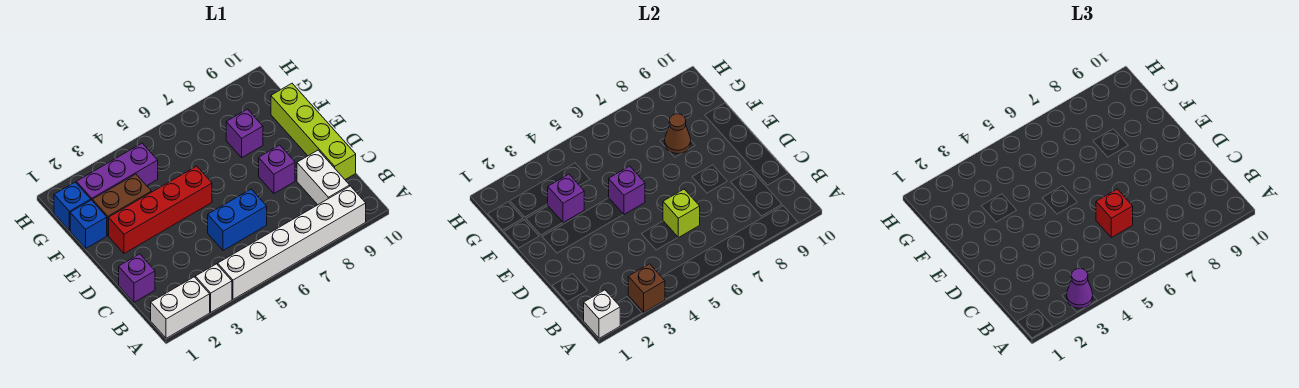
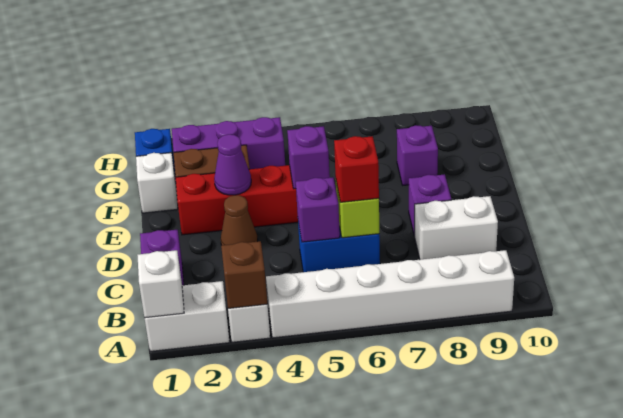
purple 1x1 cone [1067,269,1093,308] -> purple 1x1 cone moved to [214,134,251,195]
white 1x2 brick [297,150,350,205] -> white 1x2 brick turned to [415,196,498,260]
lime 1x4 brick [271,84,356,179] -> none
blue 1x1 brick [70,200,107,248] -> white 1x1 brick [136,153,178,213]
purple 1x1 brick [548,174,584,223] -> purple 1x1 brick moved to [296,177,340,242]
brown 1x1 cone [665,114,691,154] -> brown 1x1 cone moved to [221,195,258,245]

